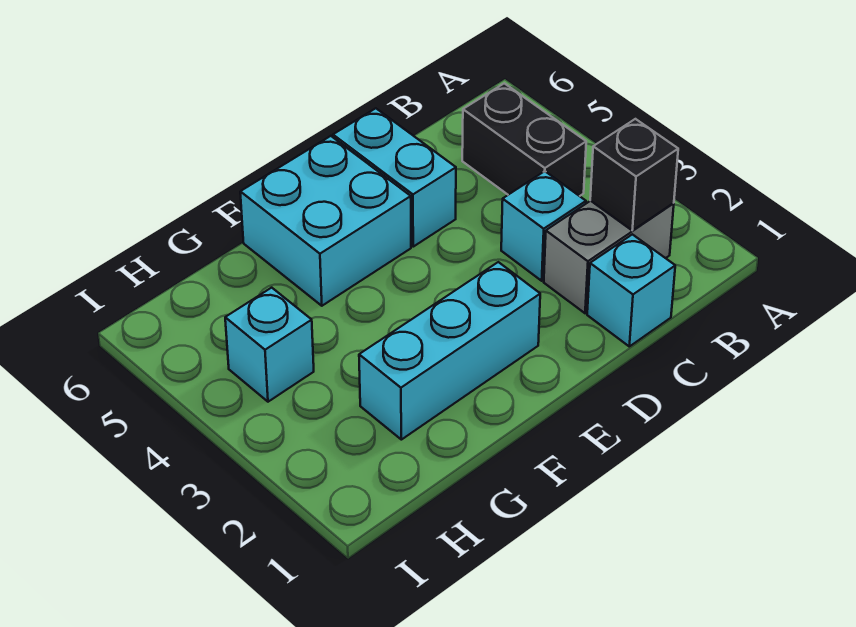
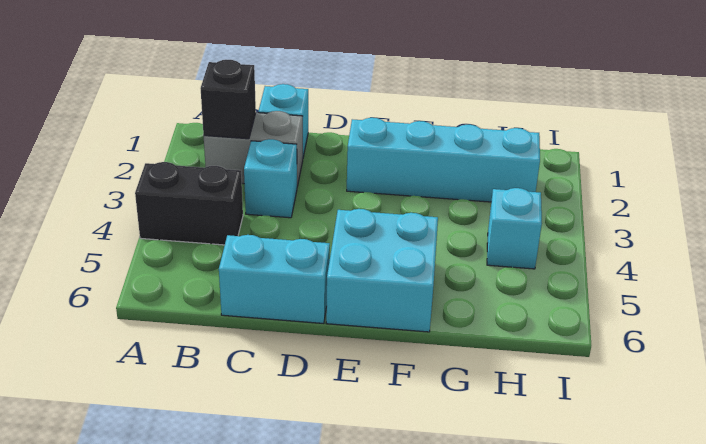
black 1x2 brick [462,83,586,196] -> black 1x2 brick turned to [135,162,243,245]
cyan 1x2 brick [333,108,456,247] -> cyan 1x2 brick turned to [219,235,330,323]
cyan 1x3 brick [359,262,540,440] -> cyan 1x4 brick [347,118,540,202]

